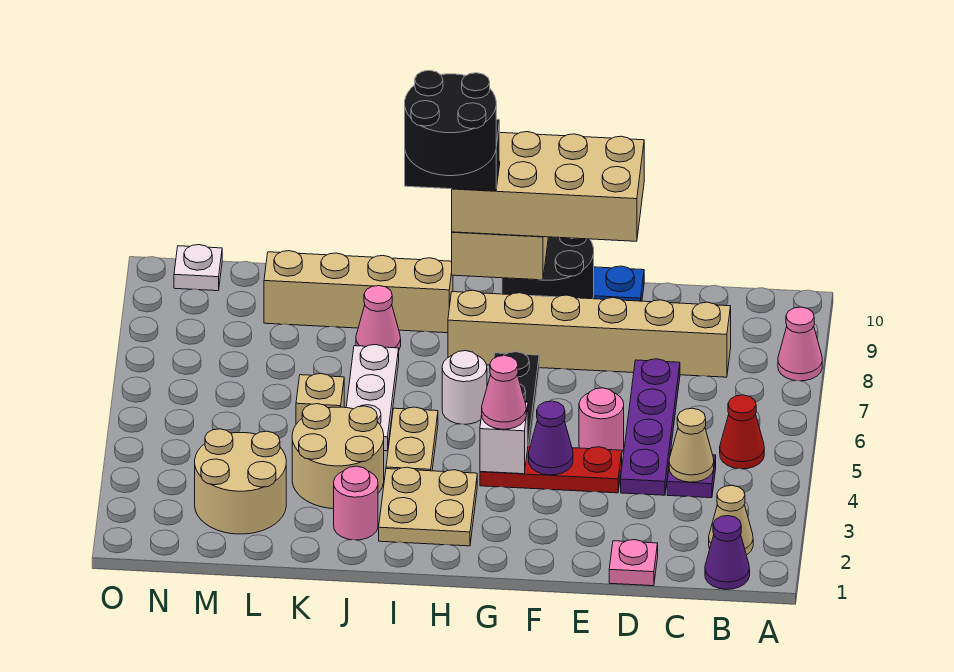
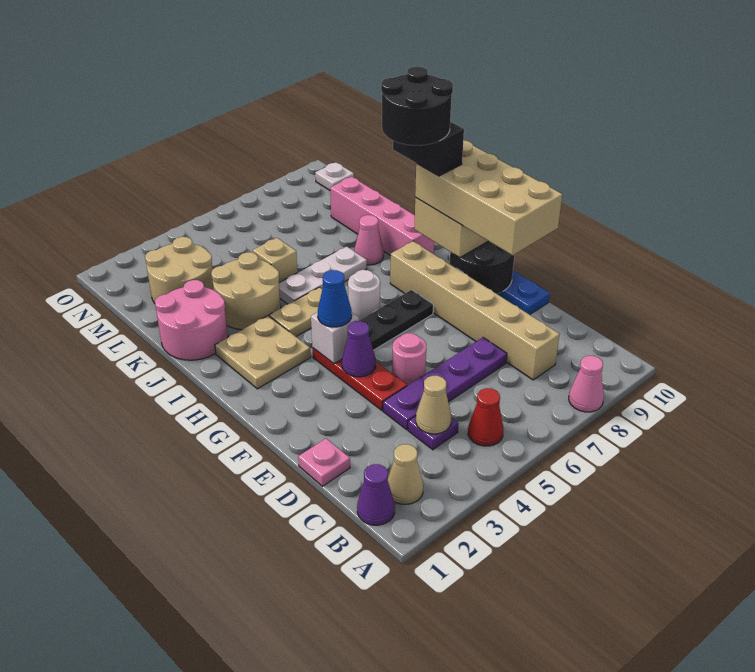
pink 1x1 cone [482,356,526,429] -> blue 1x1 cone [318,270,352,327]
tan 1x4 brick [264,251,453,333] -> pink 1x4 brick [330,177,434,256]
pink 1x1 round brick [334,466,378,540] -> pink 2x2 round brick [155,280,228,360]

